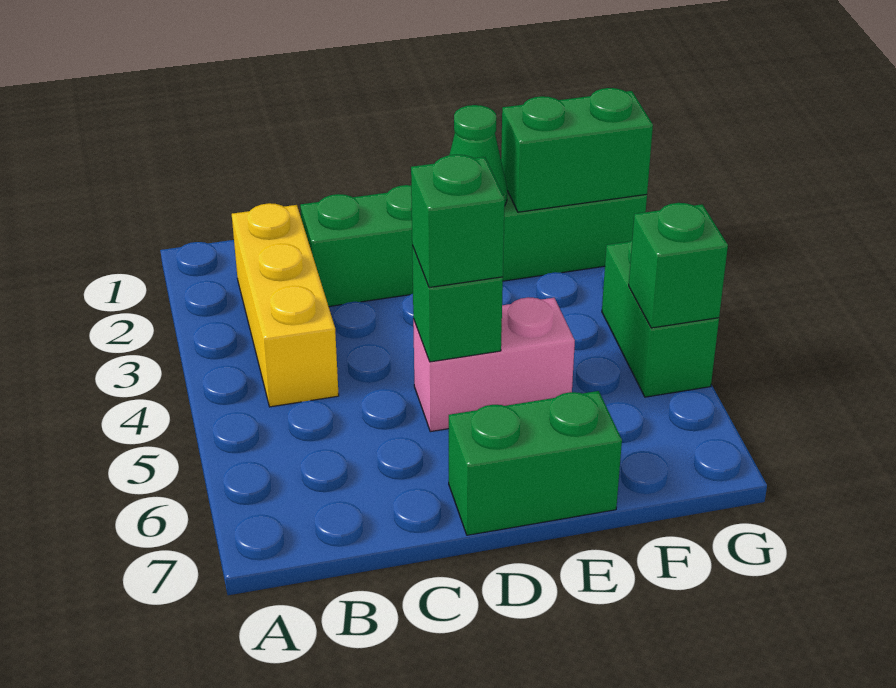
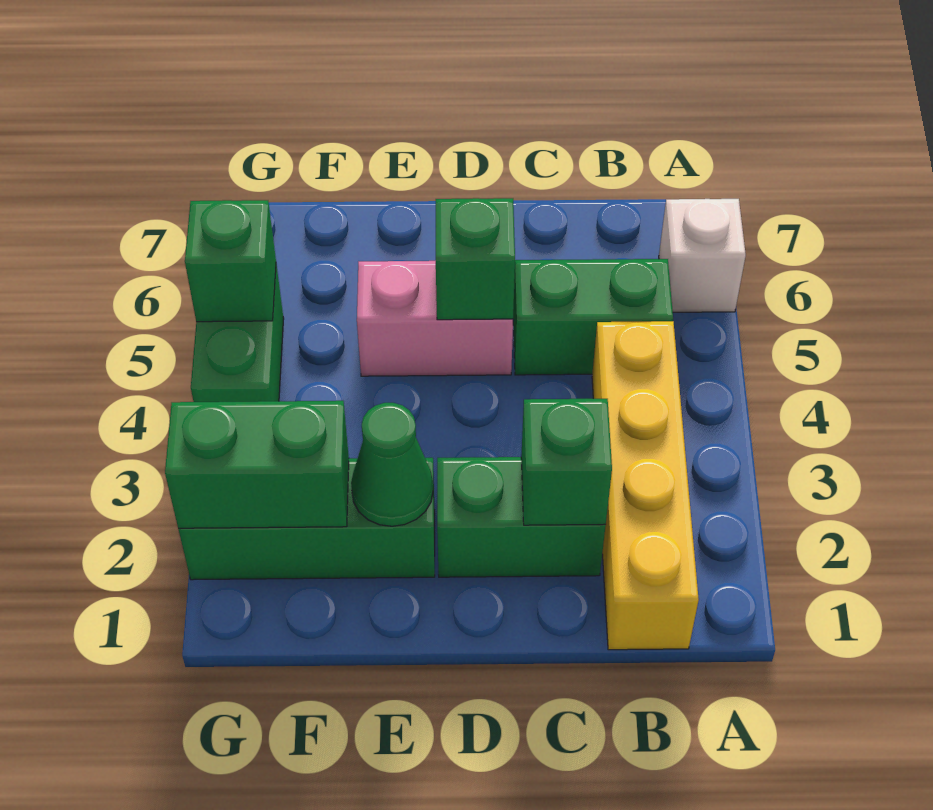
none -> white 1x1 brick [659,199,746,312]
yellow 1x3 brick [232,203,339,407] -> yellow 1x4 brick [592,321,699,650]
green 1x1 brick [411,155,505,288] -> green 1x1 brick moved to [521,399,612,525]
green 1x2 brick [449,391,622,535] -> green 1x2 brick moved to [513,259,673,375]

